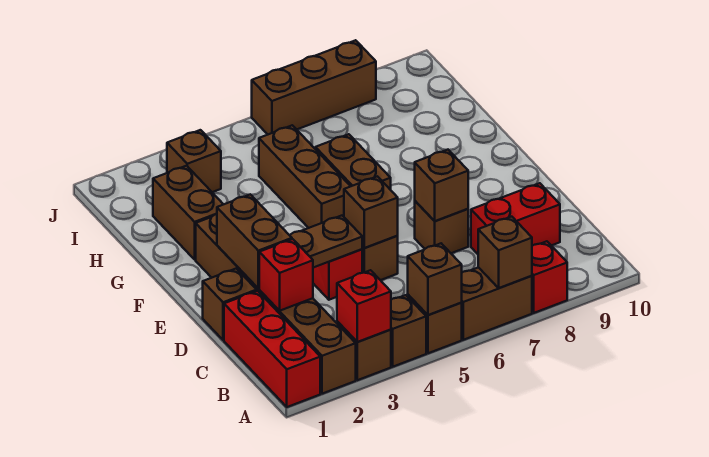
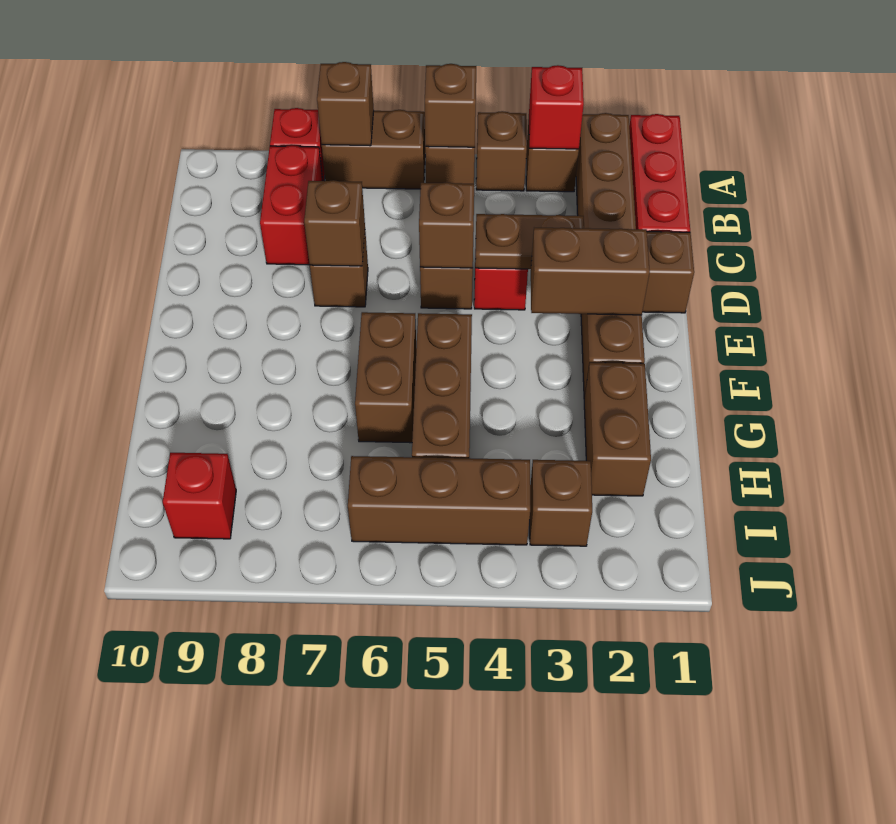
red 1x1 brick [259,239,313,311] -> red 1x1 brick moved to [163,453,236,539]
red 1x2 brick [471,183,560,254] -> red 1x2 brick turned to [260,145,323,265]
brown 1x2 brick [217,194,292,288] -> brown 1x2 brick turned to [531,228,650,315]
brown 1x3 brick [252,40,376,134] -> brown 1x3 brick moved to [348,456,530,545]

